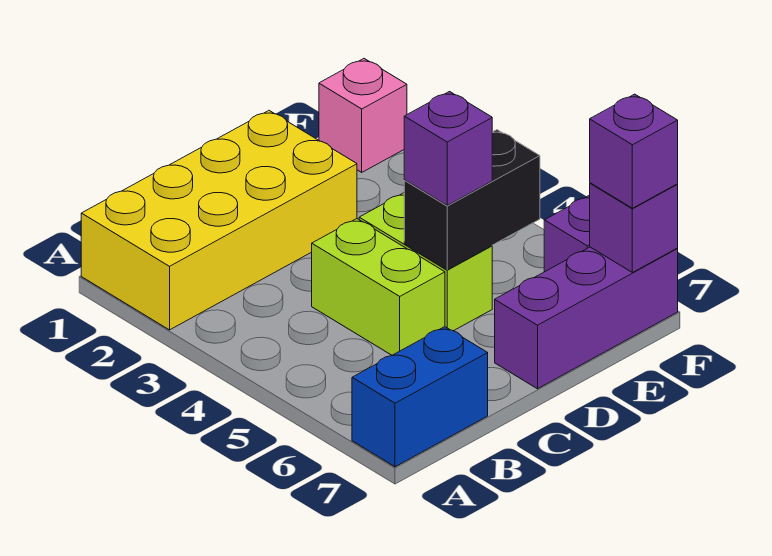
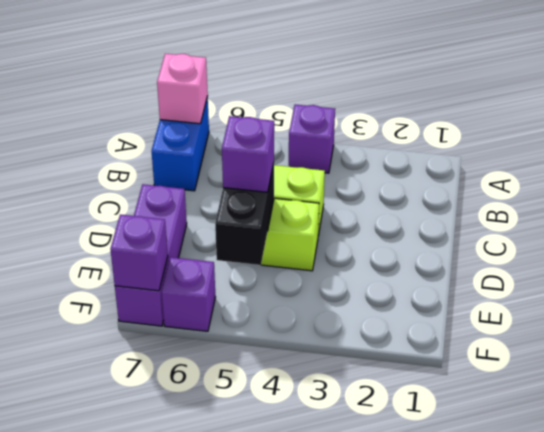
yellow 2x4 brick [81,111,357,330] -> none
pink 1x1 brick [319,59,407,172] -> pink 1x1 brick moved to [157,54,208,124]
purple 1x1 brick [590,94,678,208] -> purple 1x1 brick moved to [289,105,335,173]

